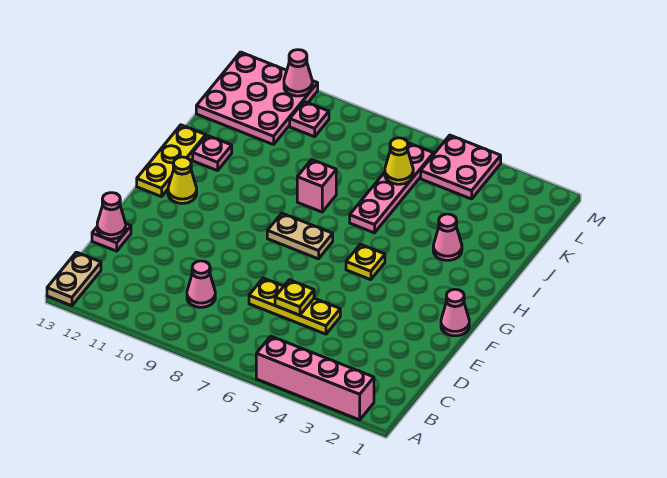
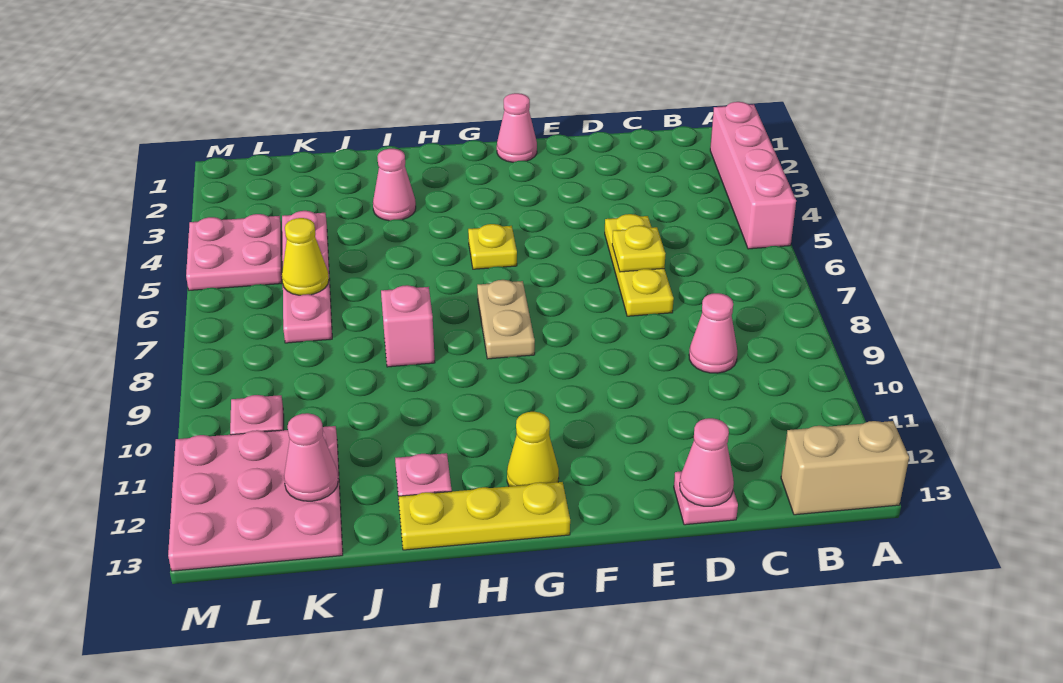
tan 1x2 plate [47,252,101,306] -> tan 1x2 brick [781,421,909,515]
pink 1x4 plate [350,143,434,233] -> pink 1x4 plate turned to [282,211,332,343]
pink 1x1 cone [284,50,312,96] -> pink 1x1 cone moved to [284,413,338,501]

